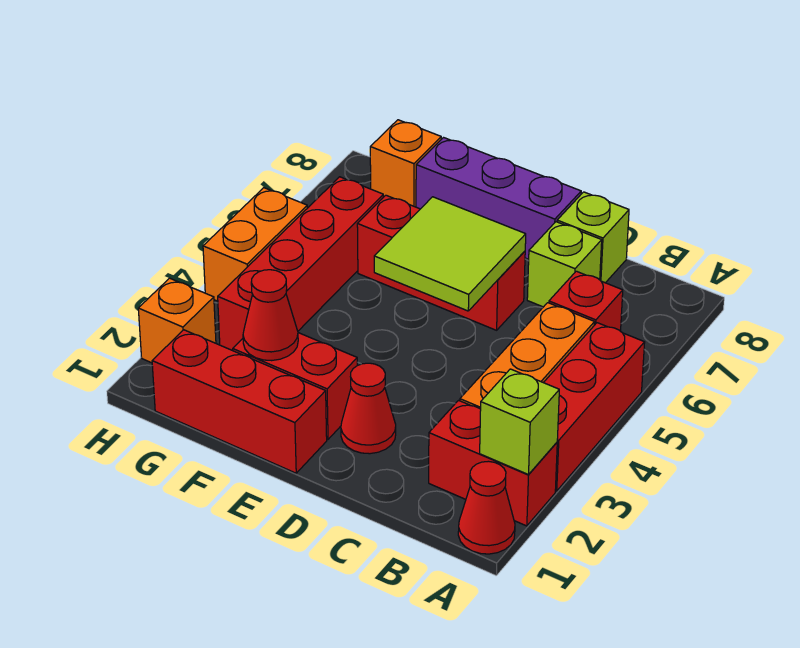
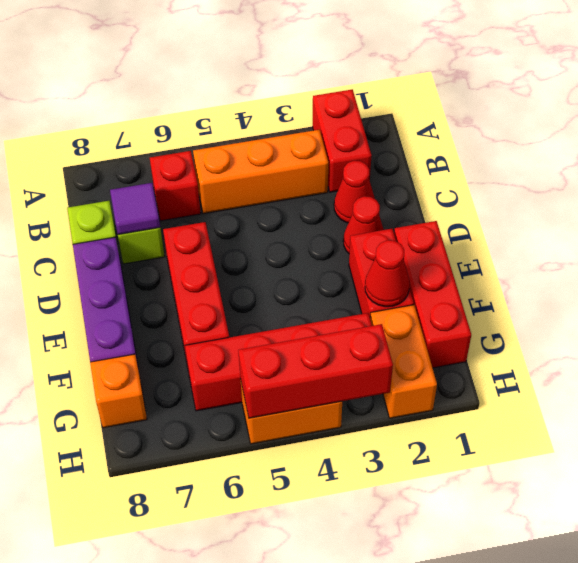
red 1x1 cone [458,461,515,554] -> red 1x1 cone moved to [334,161,375,223]
lime 1x1 brick [480,369,559,475] -> none
red 1x3 brick [544,323,645,491] -> red 1x3 brick moved to [238,324,393,418]
none -> purple 1x1 tile [110,183,160,235]
lime 2x2 tile [374,197,526,311] -> none
orange 1x1 brick [138,278,216,363] -> orange 1x2 brick [370,305,437,418]

